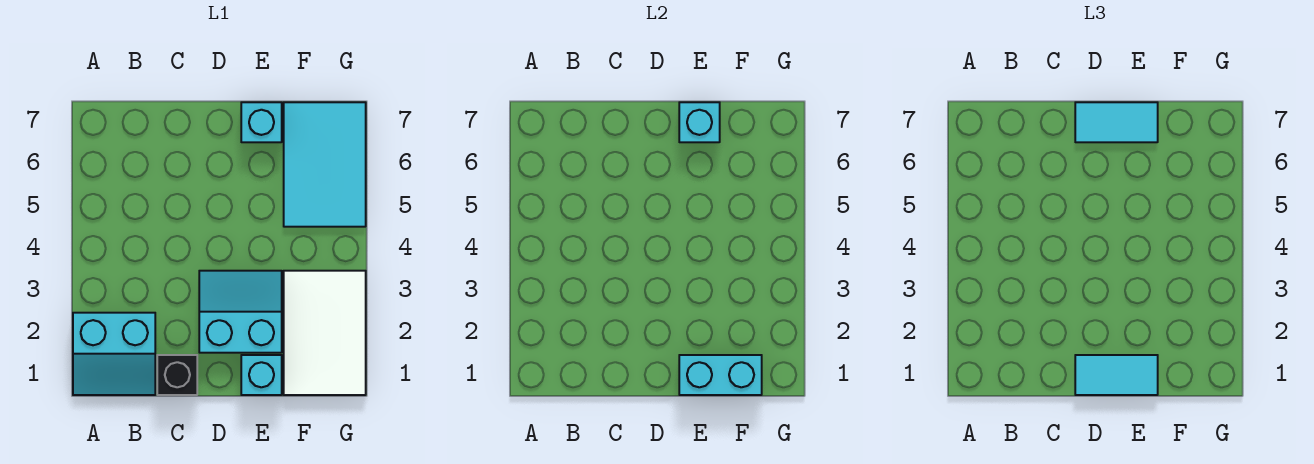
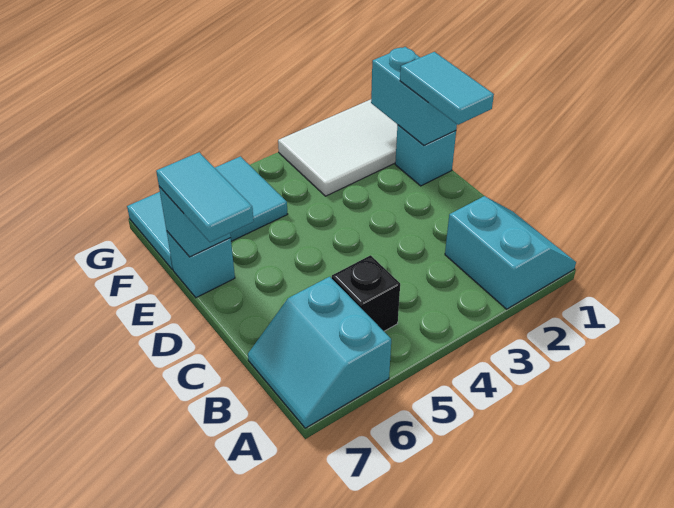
black 1x1 brick [157,355,197,395] -> black 1x1 brick moved to [332,255,400,331]
cyan 2x2 slope [199,271,282,353] -> cyan 2x2 slope moved to [248,277,391,428]

